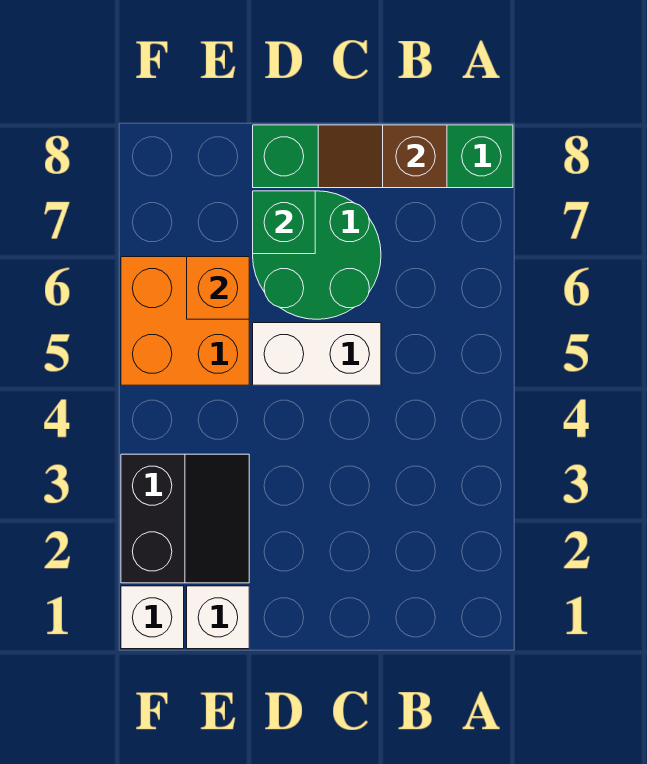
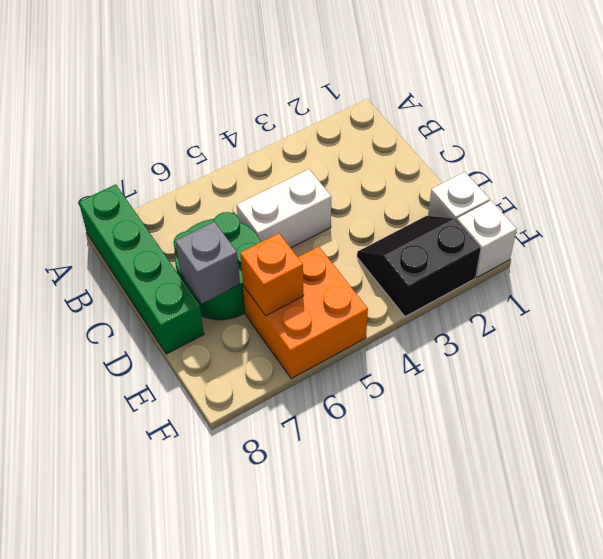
brown 1x2 slope [318,125,447,188] -> none
white 1x2 brick [253,323,381,385] -> white 1x2 brick turned to [237,169,331,248]
green 1x1 brick [253,191,315,254] -> grey 1x1 brick [175,222,240,303]

